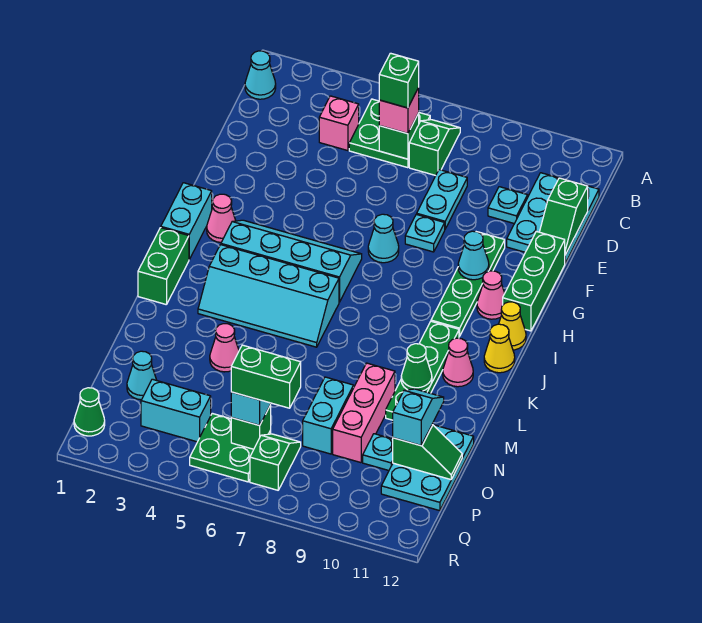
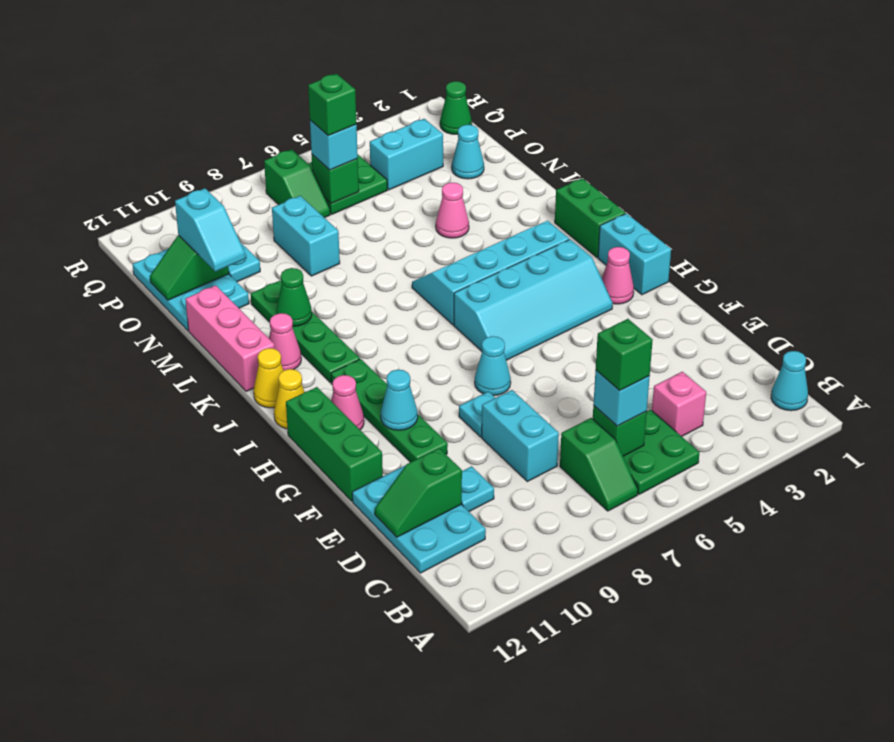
pink 1x1 brick [379,88,419,134] -> cyan 1x1 brick [593,370,650,426]
cyan 1x2 plate [417,170,467,229] -> cyan 1x2 brick [482,390,559,482]
green 1x2 slope [540,178,588,255] -> green 1x2 slope turned to [375,448,462,537]
pink 1x3 brick [333,363,395,463] -> pink 1x3 brick moved to [185,285,275,391]
green 1x2 brick [231,345,301,408] -> green 1x1 brick [308,74,357,136]

